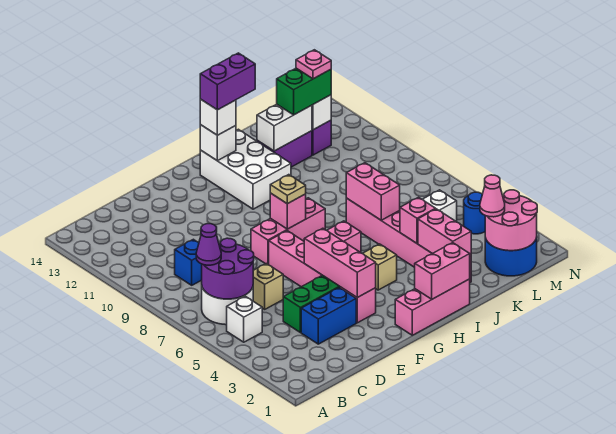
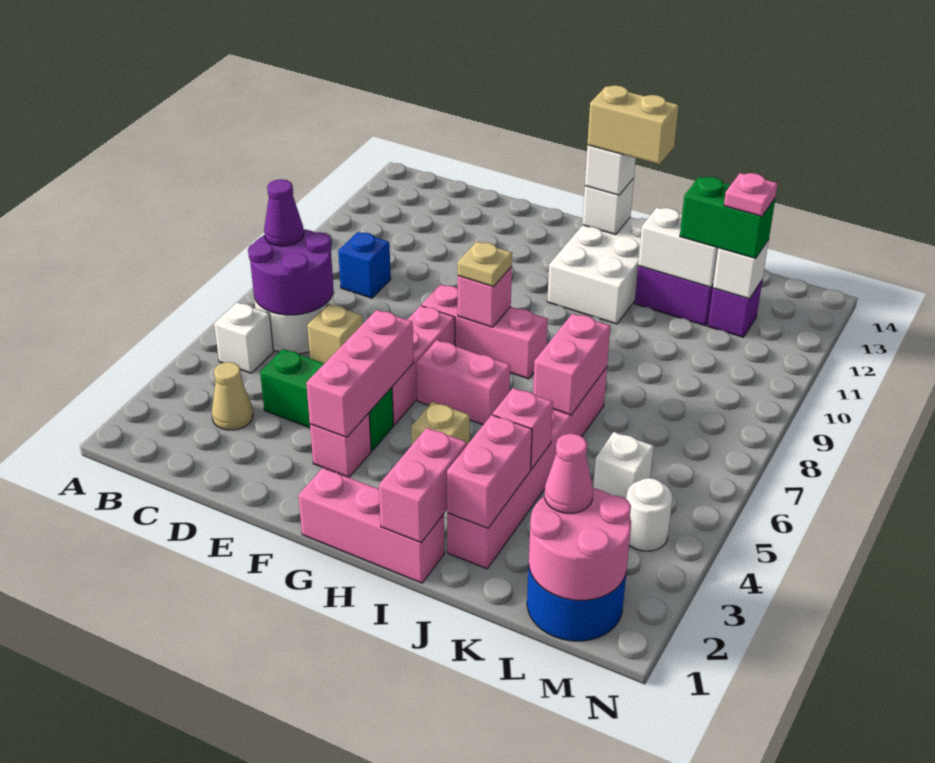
none -> tan 1x1 cone [212,362,253,430]
blue 1x2 brick [301,288,356,344] -> none
pink 1x2 brick [415,243,470,299] -> pink 1x2 brick turned to [379,428,467,543]
purple 1x2 brick [200,53,255,110] -> tan 1x2 brick [587,85,679,164]
blue 1x1 round brick [464,192,485,234] -> white 1x1 round brick [626,478,672,551]

